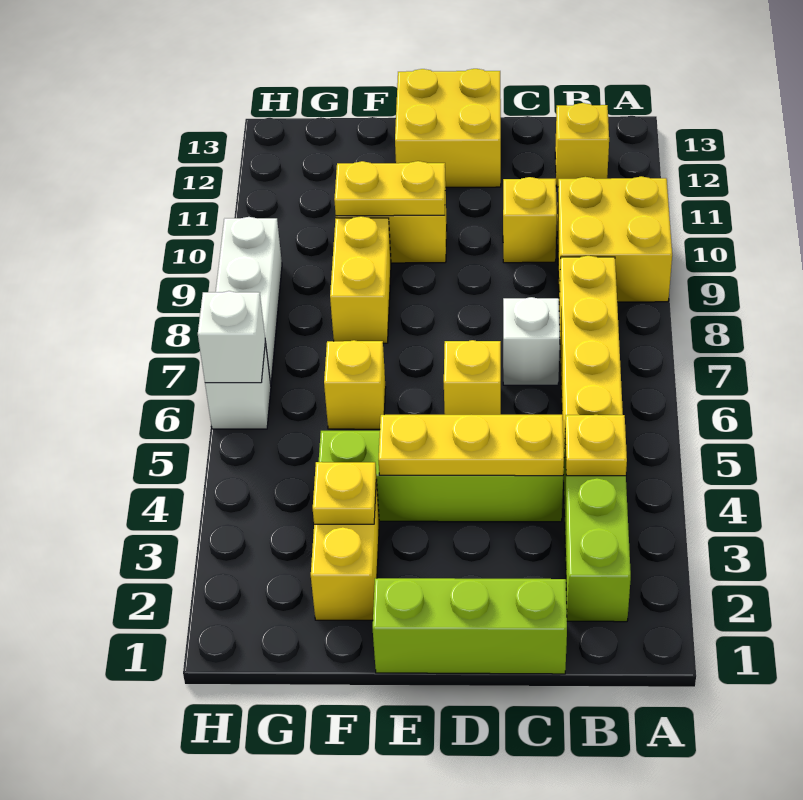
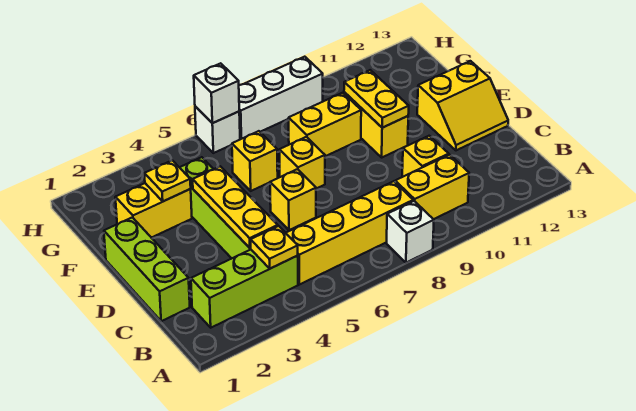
yellow 2x2 brick [557,176,672,302] -> yellow 1x2 brick [395,155,469,219]
yellow 1x1 brick [555,103,609,187] -> yellow 1x1 brick moved to [280,137,325,189]
white 1x1 brick [503,297,560,385] -> white 1x1 brick moved to [387,201,434,263]
yellow 2x2 brick [395,69,501,187] -> yellow 2x2 slope [417,61,508,150]

